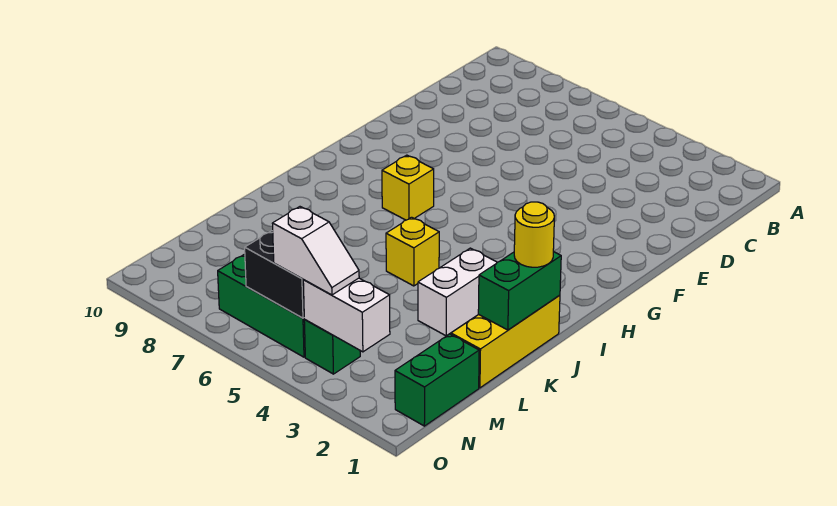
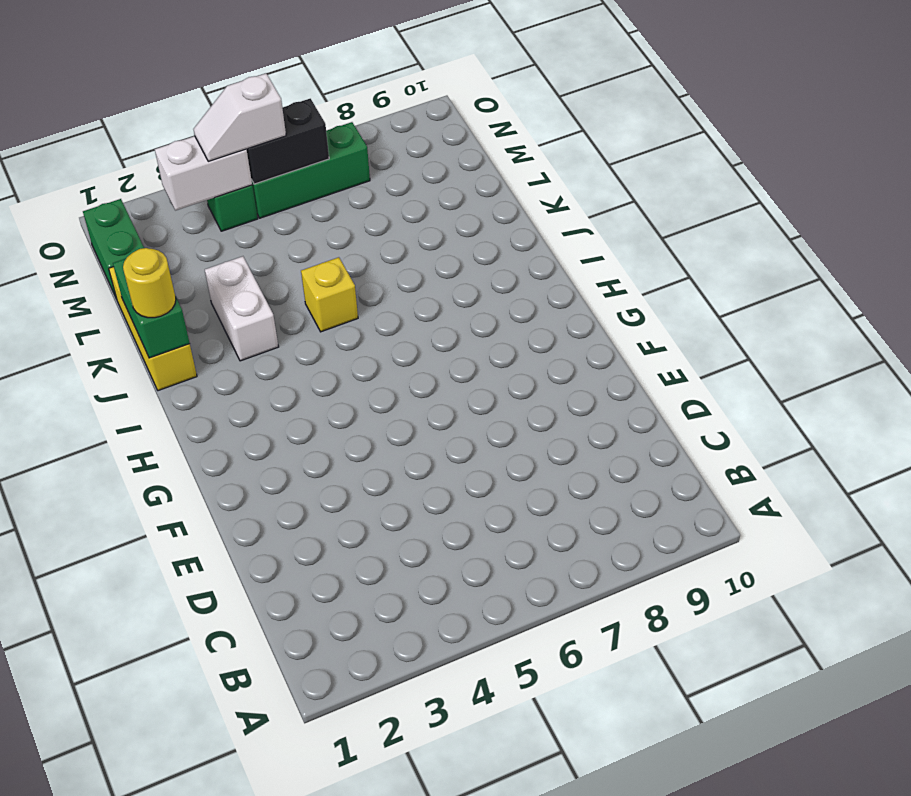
yellow 1x1 brick [382,155,434,220] -> none

